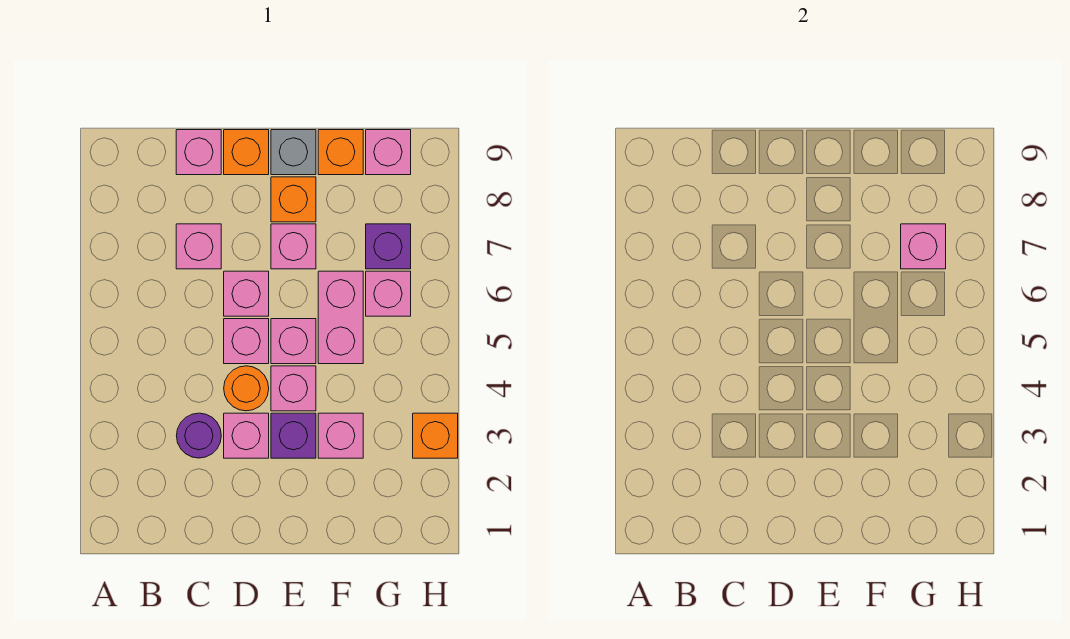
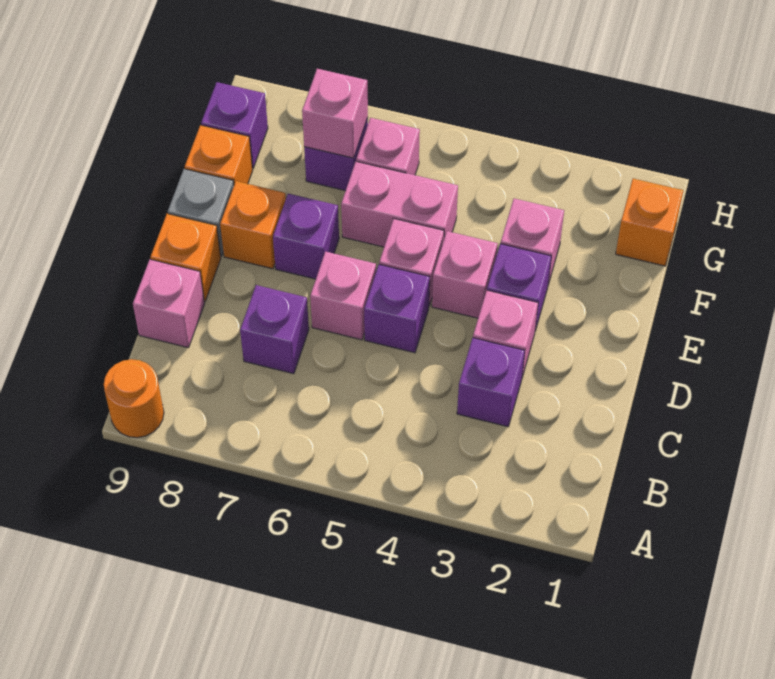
purple 1x1 round brick [176,413,221,458] -> purple 1x1 brick [457,338,525,427]
pink 1x1 brick [176,224,221,269] -> purple 1x1 brick [240,285,309,374]
orange 1x1 round brick [224,366,269,411] -> orange 1x1 round brick moved to [104,359,164,438]
pink 1x1 brick [224,319,269,364] -> purple 1x1 brick [364,264,430,353]
pink 1x1 brick [271,224,316,269] -> purple 1x1 brick [273,194,339,279]
pink 1x1 brick [366,130,411,175] -> purple 1x1 brick [201,82,268,169]
orange 1x1 brick [413,413,458,458] -> orange 1x1 brick moved to [616,179,683,266]

